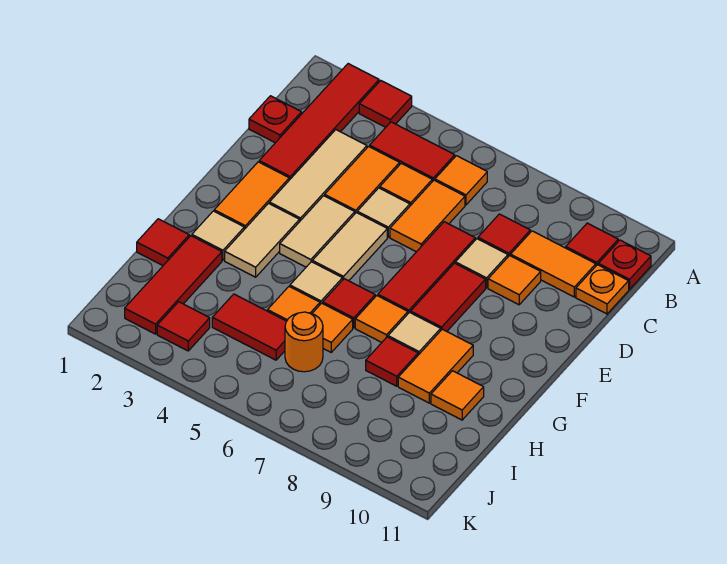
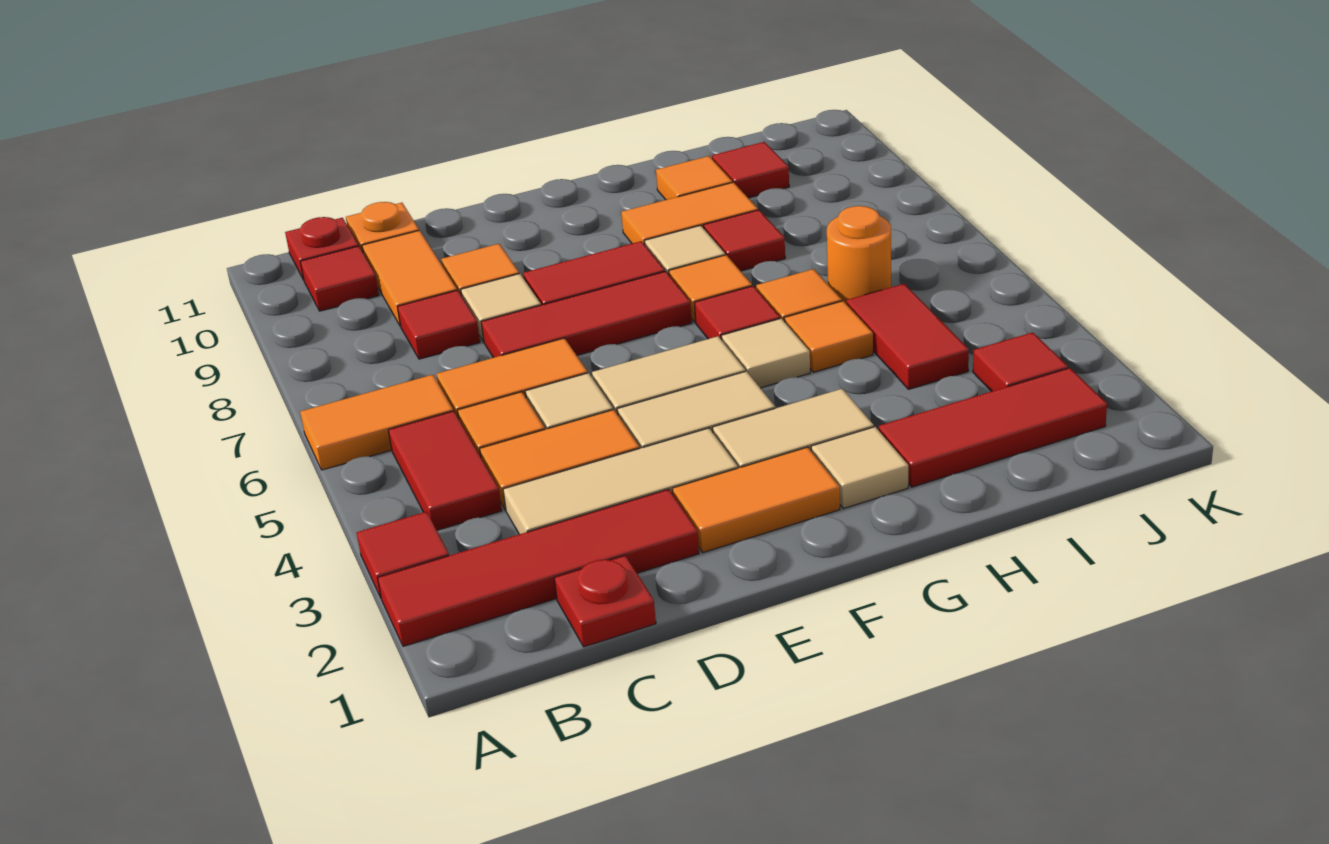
orange 1x1 tile [435,156,487,205] -> orange 1x2 tile [300,375,453,470]
red 1x1 tile [137,219,189,266] -> red 1x1 tile moved to [712,142,789,198]

